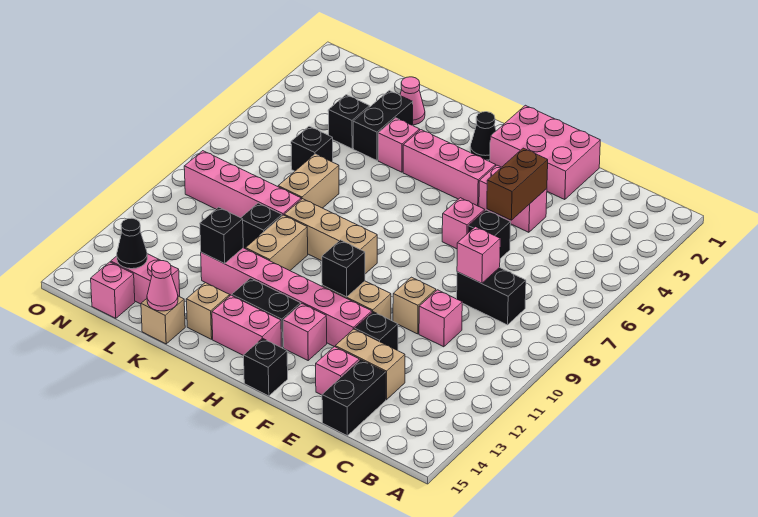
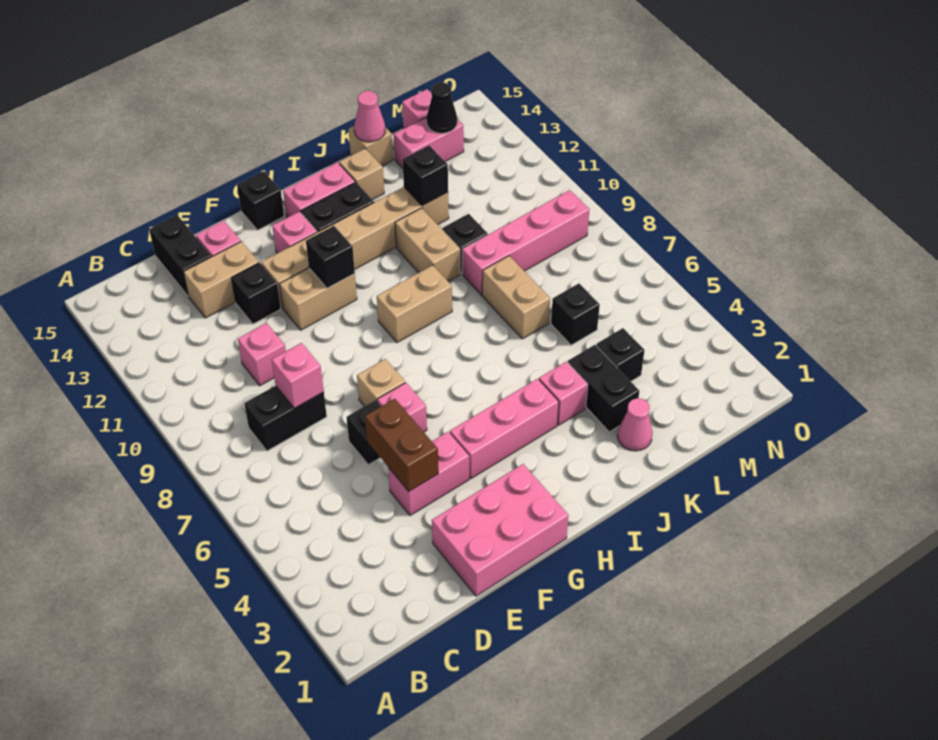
tan 1x1 brick [393,277,436,334] -> tan 1x1 brick moved to [357,359,405,406]
pink 1x6 brick [201,248,372,347] -> tan 1x6 brick [261,187,449,308]
black 1x1 cone [470,112,496,160] -> none
tan 1x3 brick [284,199,377,274] -> tan 1x2 brick [377,265,452,343]

